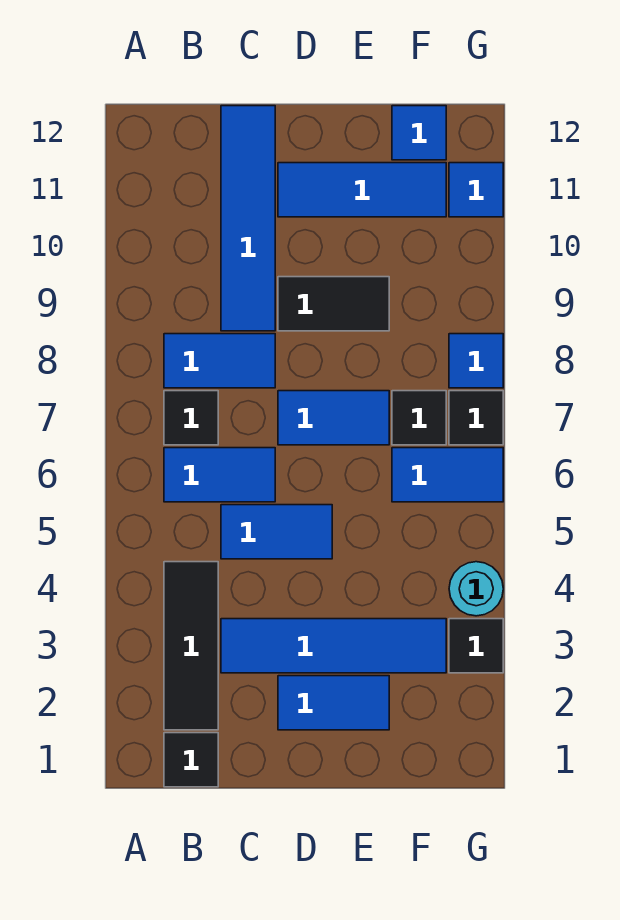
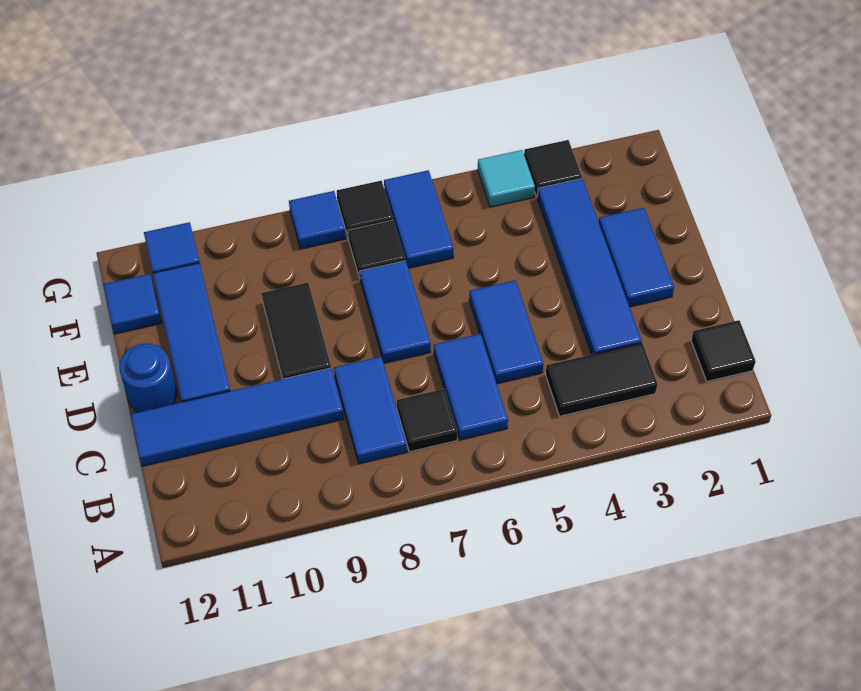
black 1x3 tile [164,562,218,730] -> black 1x2 tile [546,343,658,416]
none -> blue 1x1 round brick [119,343,177,412]
cyan 1x1 round brick [449,562,503,616] -> cyan 1x1 tile [478,150,535,207]

